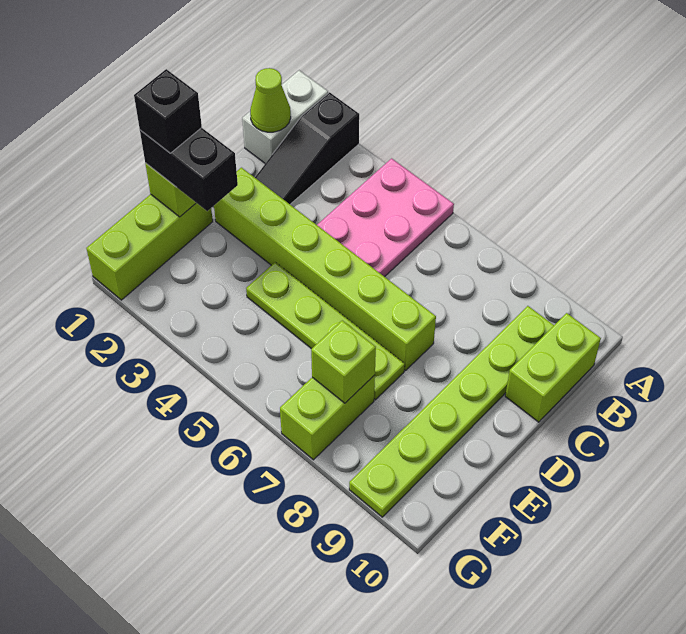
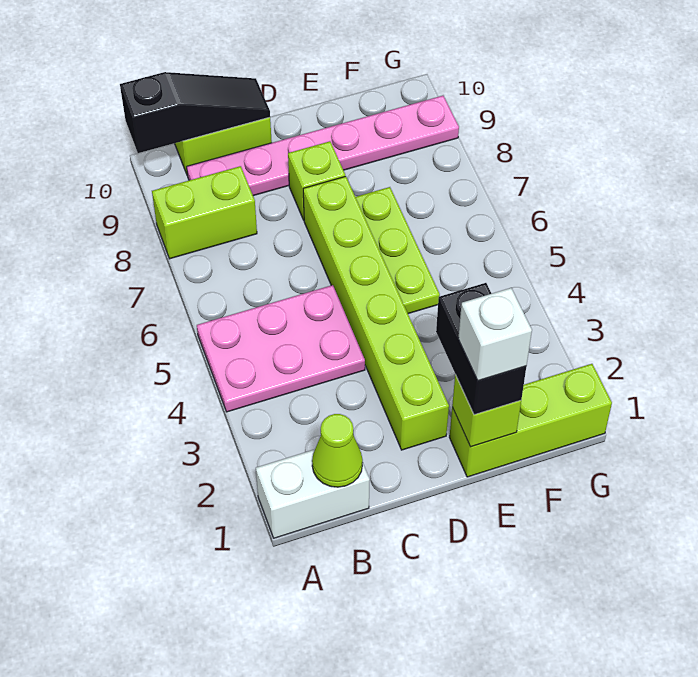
black 1x3 slope [255,92,359,204] -> black 1x3 slope moved to [120,72,270,153]
lime 1x6 plate [349,306,554,517] -> pink 1x6 plate [187,96,459,196]
black 1x1 brick [134,69,202,153] -> white 1x1 brick [458,288,532,381]
lime 1x4 plate [246,262,405,400] -> lime 1x3 plate [356,187,440,314]
lime 1x2 brick [280,375,375,460] -> lime 1x2 brick moved to [152,166,257,259]
lime 1x1 brick [311,321,376,403] -> lime 1x1 brick moved to [288,141,345,220]

